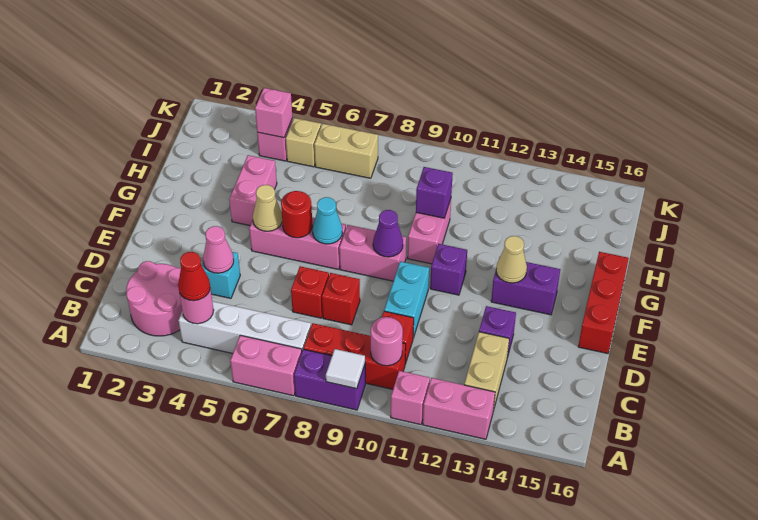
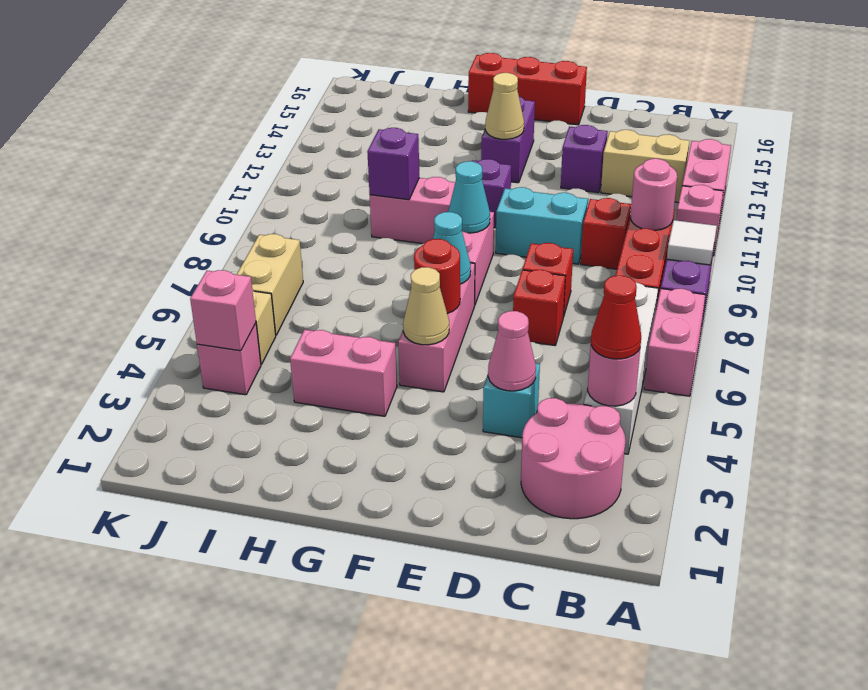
purple 1x1 cone [373,210,403,257] -> cyan 1x1 cone [448,161,490,233]

